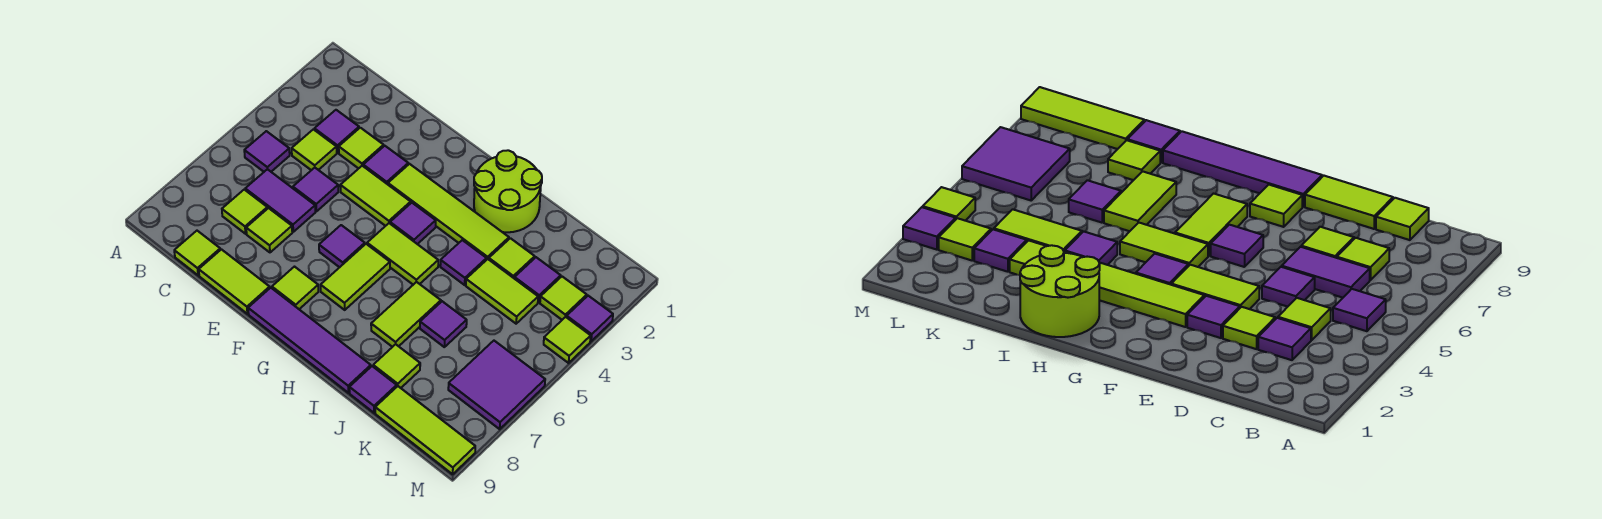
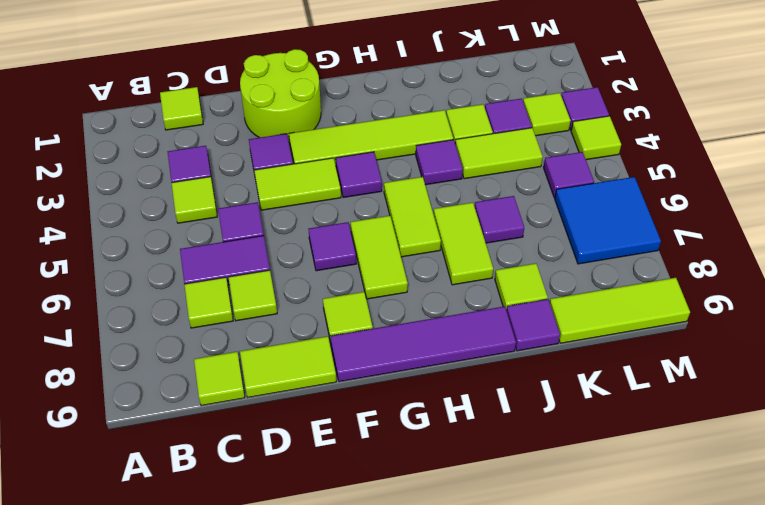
purple 1x1 tile [244,131,290,172] -> purple 1x1 tile moved to [544,152,594,198]
lime 1x1 tile [339,128,384,169] -> lime 1x1 tile moved to [160,87,203,130]
lime 1x2 tile [367,223,438,285] -> lime 1x2 tile turned to [384,177,441,257]
lime 2x2 round brick [474,150,542,232] -> lime 2x2 round brick moved to [240,49,321,142]
purple 2x2 tile [448,341,545,429] -> blue 2x2 tile [555,177,661,264]

